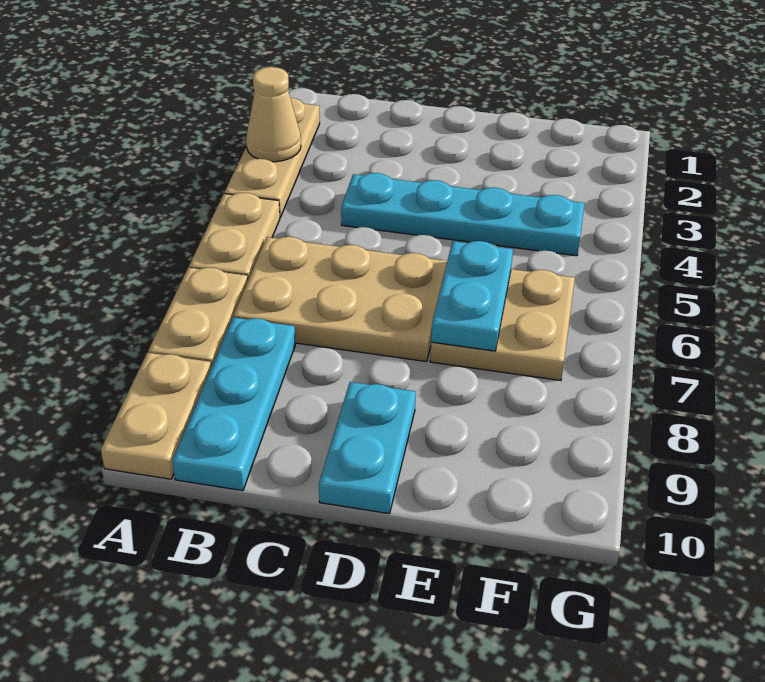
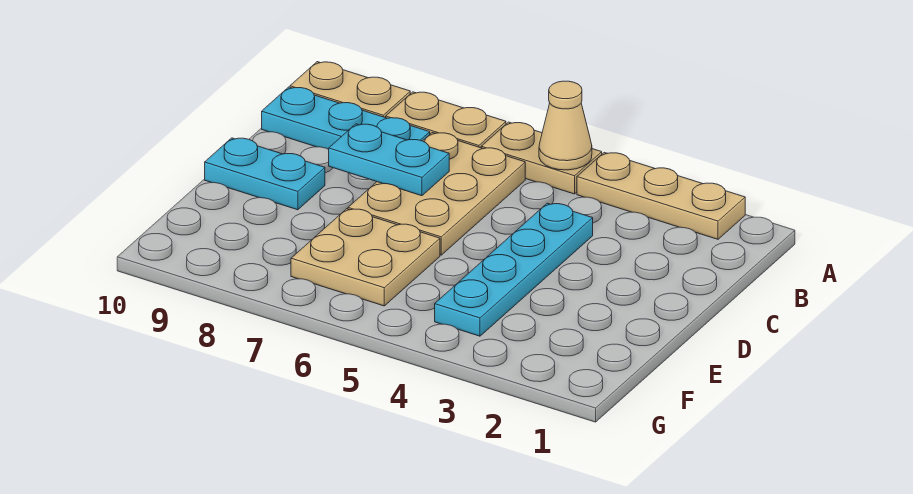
tan 1x1 cone [246,67,301,162] -> tan 1x1 cone moved to [539,81,592,170]
cyan 1x2 plate [431,241,513,351] -> cyan 1x2 plate moved to [329,124,449,196]

